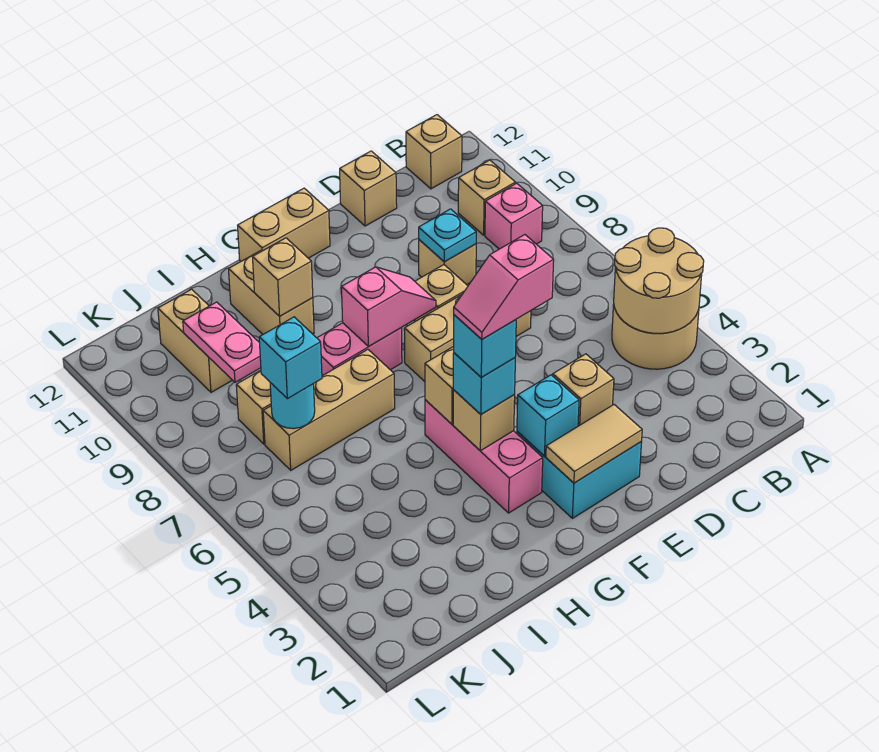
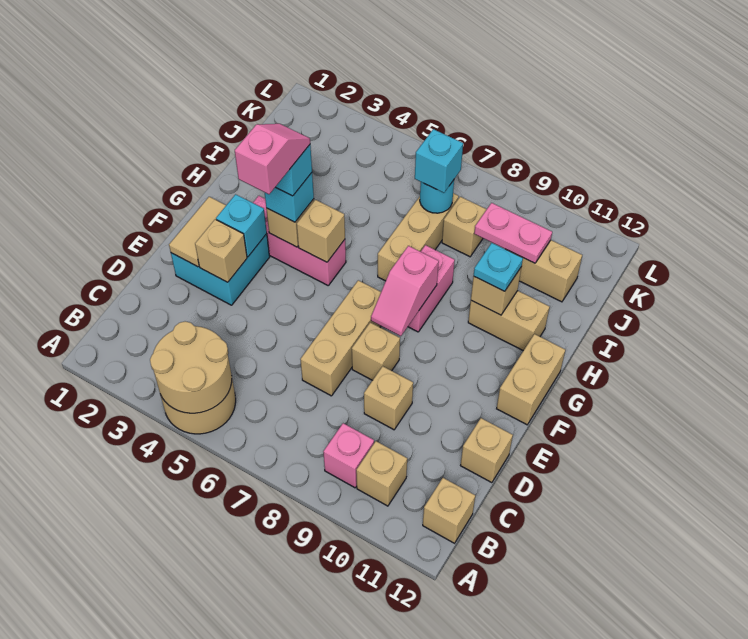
cyan 1x1 plate [419,209,476,262] -> cyan 1x1 plate moved to [474,243,523,291]

